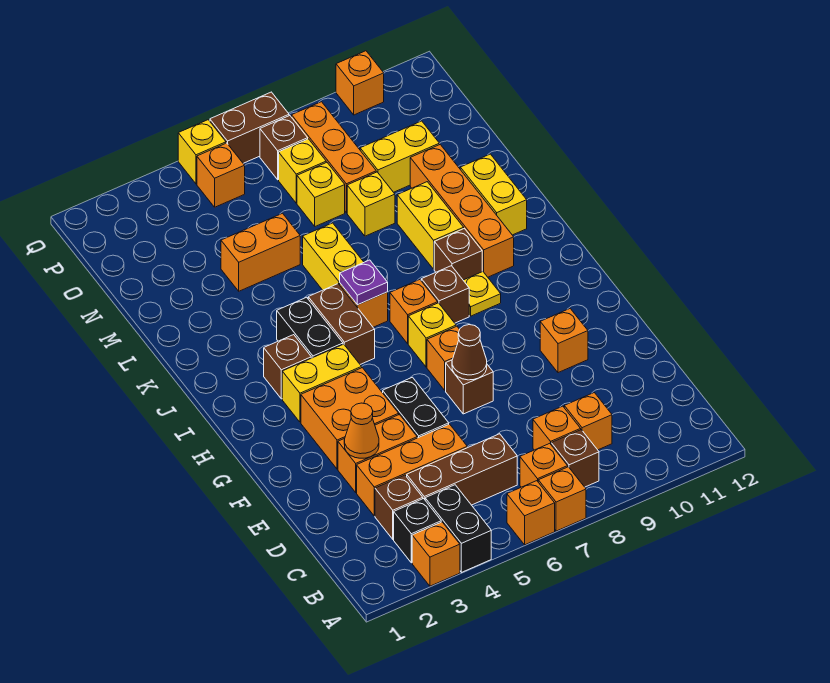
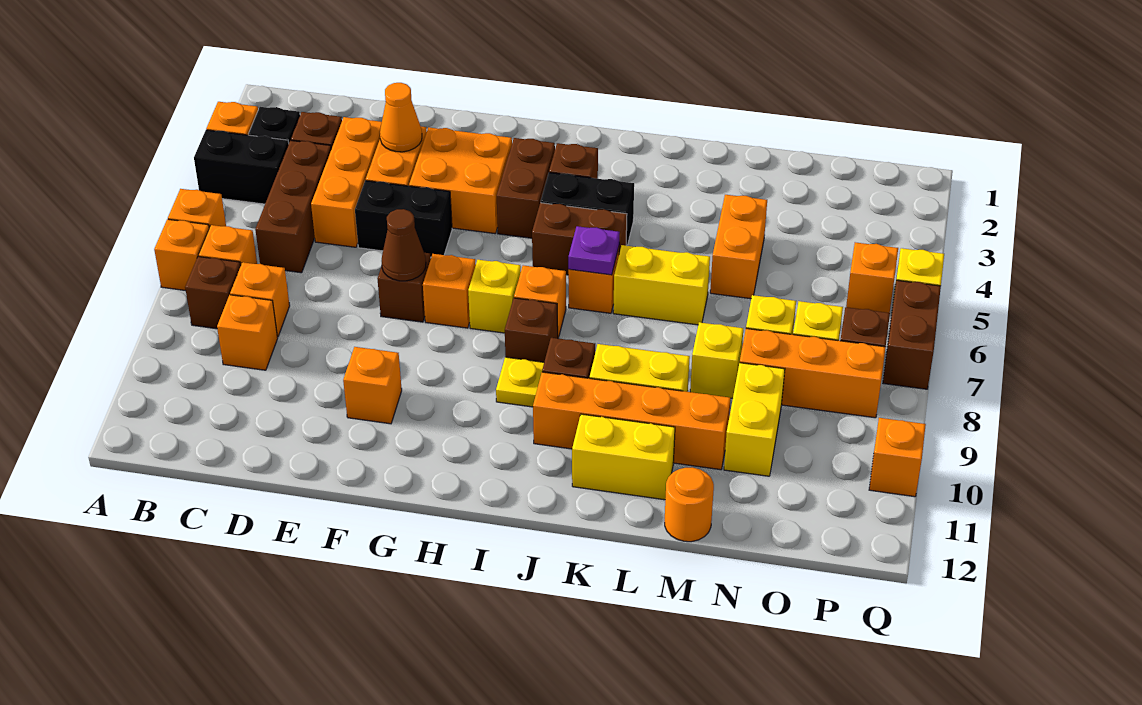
yellow 1x2 brick [282,344,362,422] -> brown 1x2 brick [497,138,555,238]
none -> orange 1x1 round brick [665,467,714,542]

